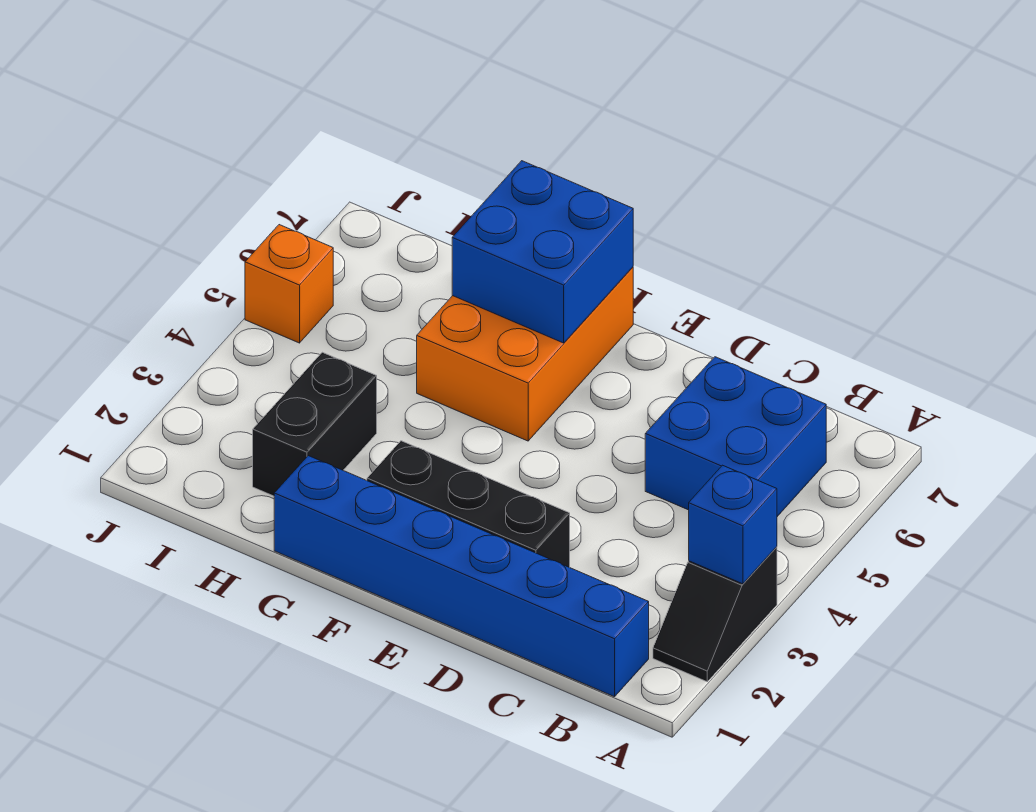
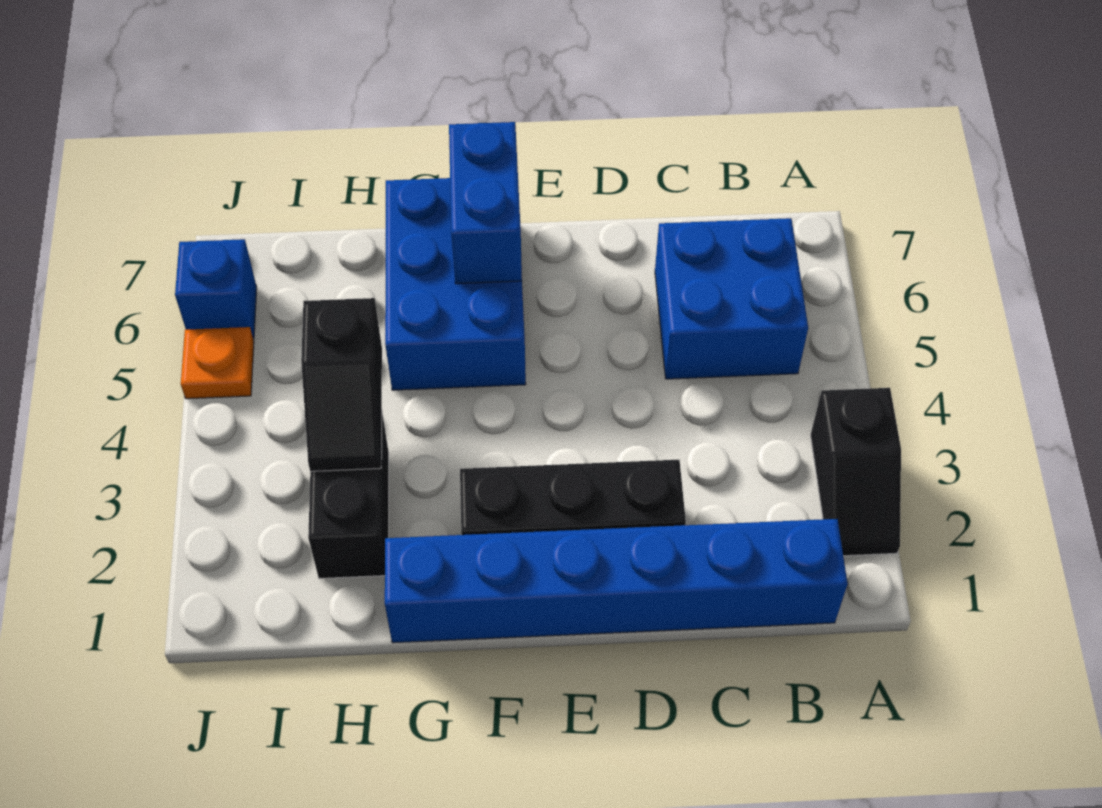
blue 1x1 brick [689,465,777,584] -> blue 1x1 brick moved to [175,239,257,339]
orange 2x3 brick [417,267,633,441] -> blue 2x3 brick [385,178,526,390]
blue 2x2 brick [452,161,633,343] -> blue 1x2 brick [449,122,522,284]
none -> black 1x2 slope [301,298,382,471]
orange 1x1 brick [245,225,333,343] -> orange 1x1 plate [181,327,254,399]

